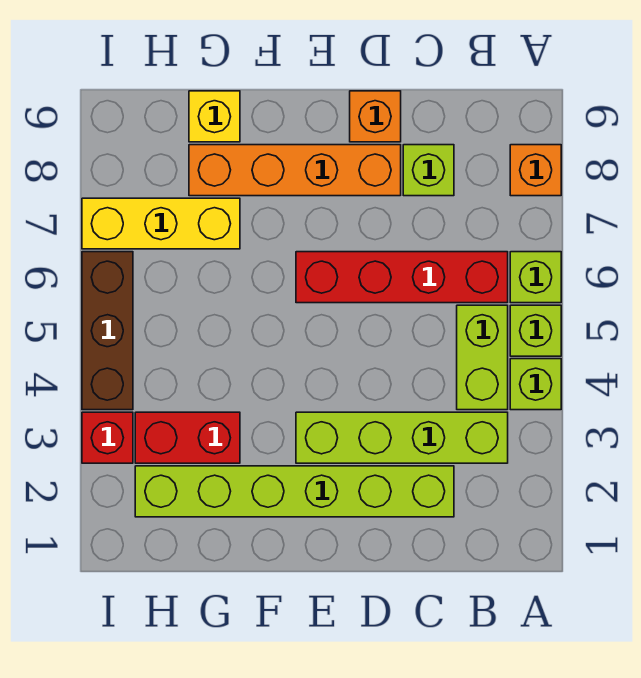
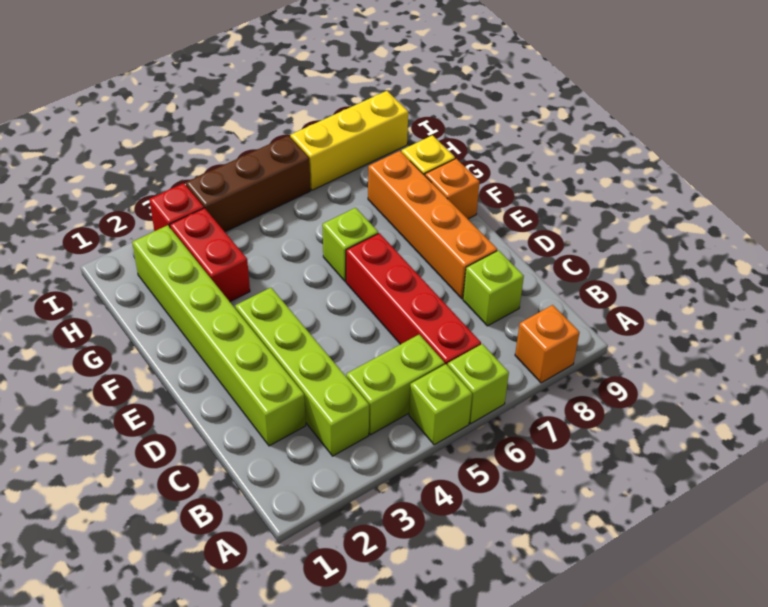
lime 1x1 brick [510,359,561,410] -> lime 1x1 brick moved to [322,208,378,282]
orange 1x1 brick [350,91,401,142] -> orange 1x1 brick moved to [425,159,480,219]
yellow 1x3 brick [82,198,240,249] -> yellow 1x3 brick turned to [290,91,408,190]

